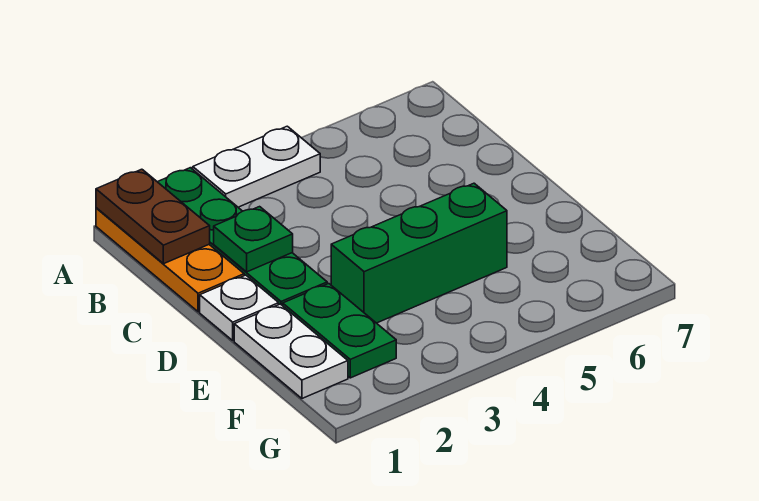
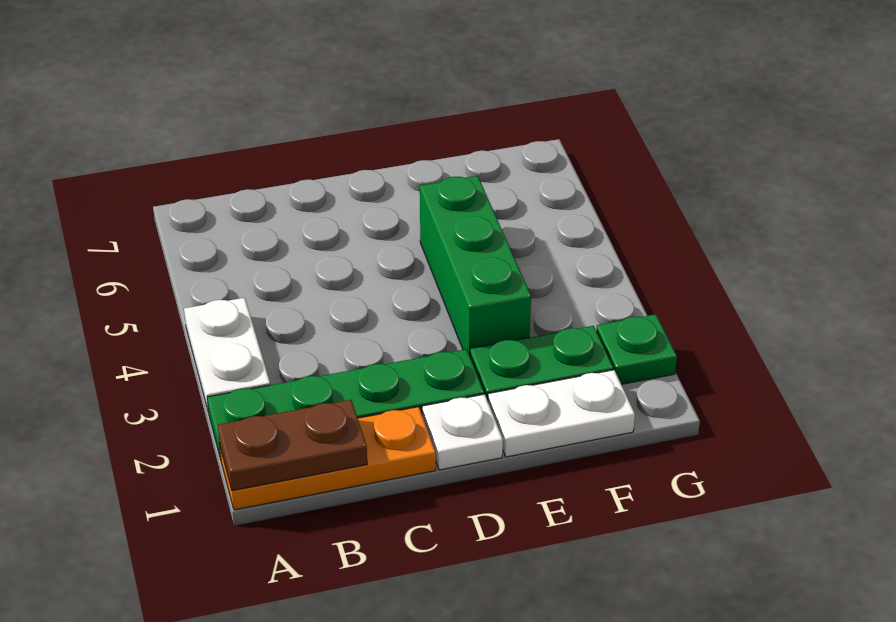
green 1x1 plate [214,207,293,272] -> green 1x1 plate moved to [596,314,677,384]

